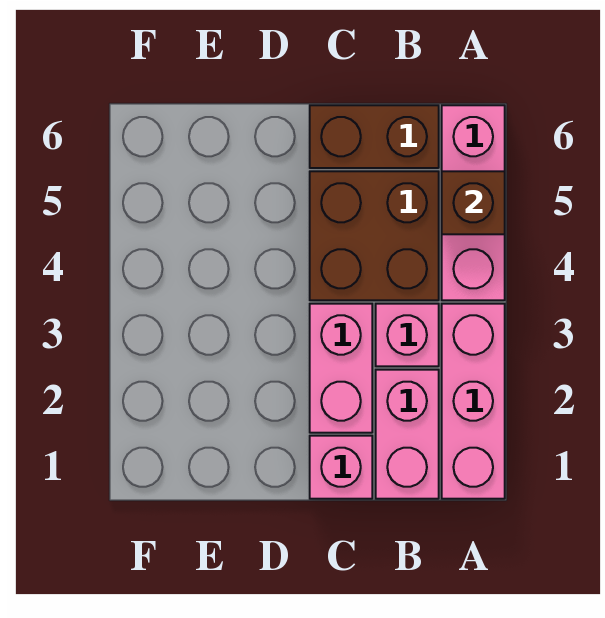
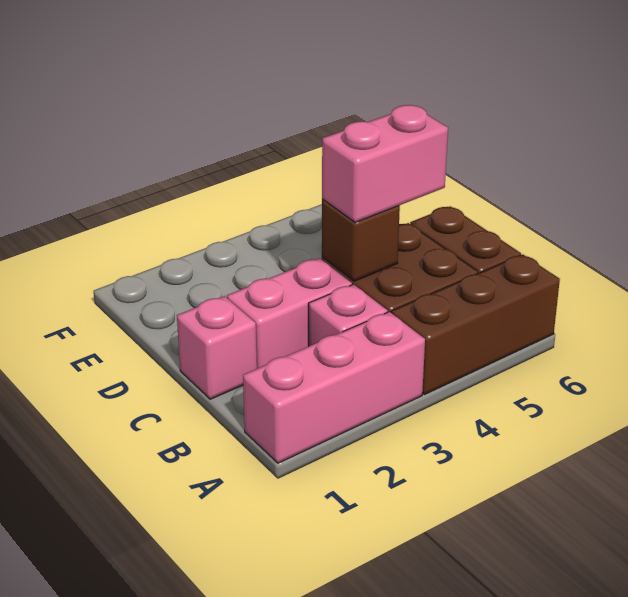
pink 1x3 brick [442,105,505,300] -> brown 1x3 brick [392,254,560,394]
brown 1x1 brick [442,171,505,234] -> brown 1x1 brick moved to [322,199,400,281]
pink 1x2 brick [376,370,439,499] -> pink 1x2 brick moved to [322,105,448,222]

